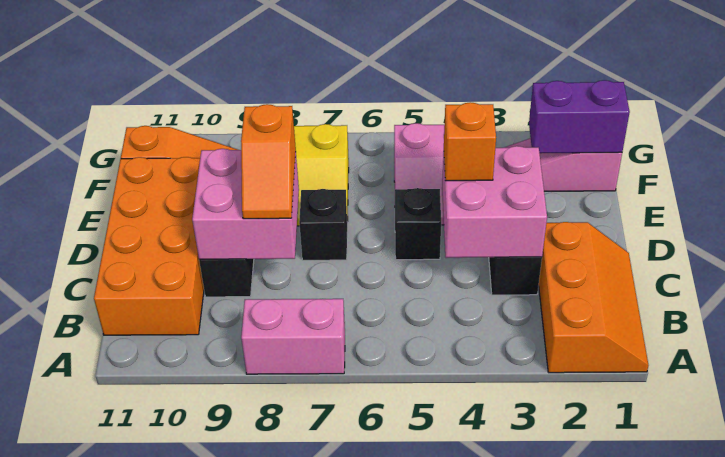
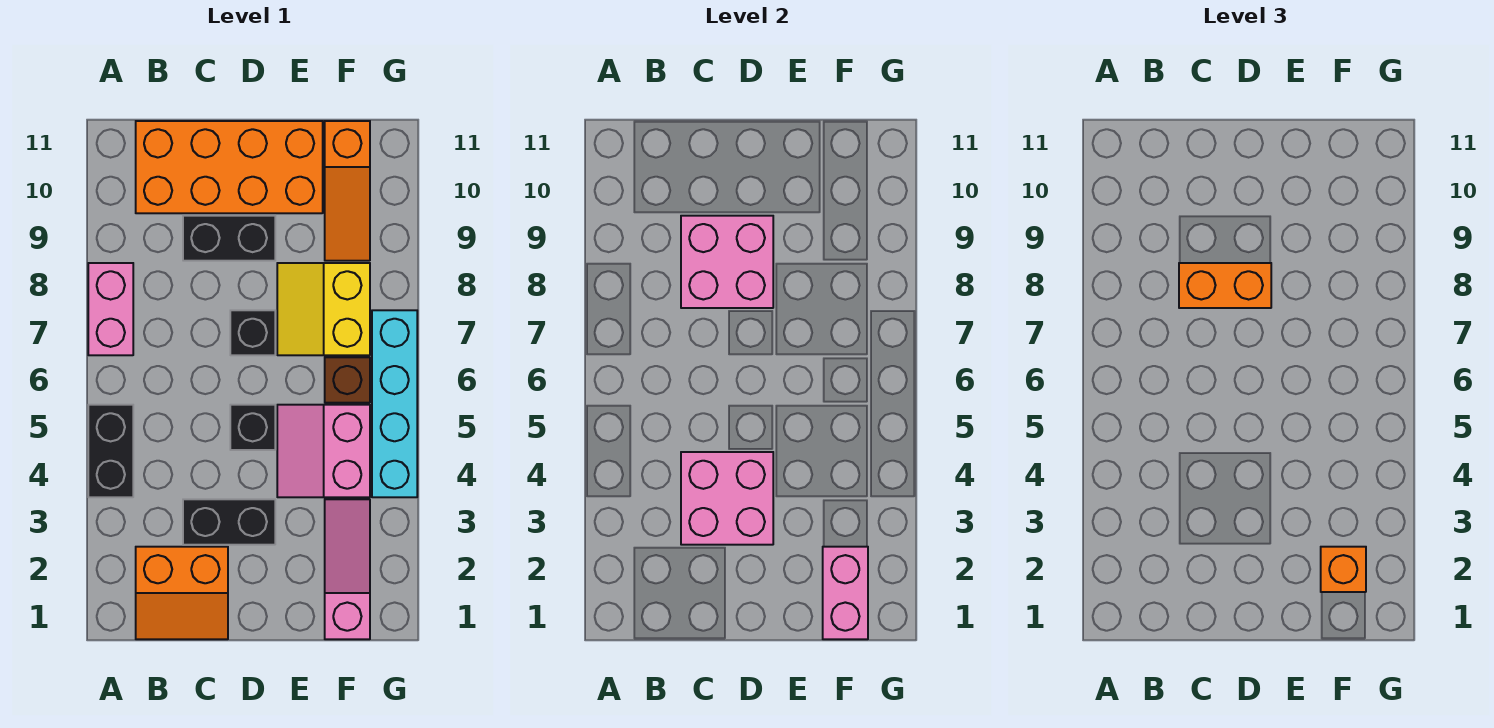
orange 2x3 slope [539,222,649,373] -> orange 2x2 slope [136,547,228,639]
none -> black 1x2 brick [88,405,133,497]
orange 1x2 slope [241,104,296,219] -> orange 1x2 brick [1179,263,1271,308]
orange 1x1 brick [444,102,496,181] -> orange 1x1 brick moved to [1321,547,1366,592]
purple 1x2 brick [529,80,630,153] -> pink 1x2 brick [823,547,868,639]
none -> brown 1x1 brick [325,357,370,403]
none -> cyan 1x4 brick [372,310,417,497]

